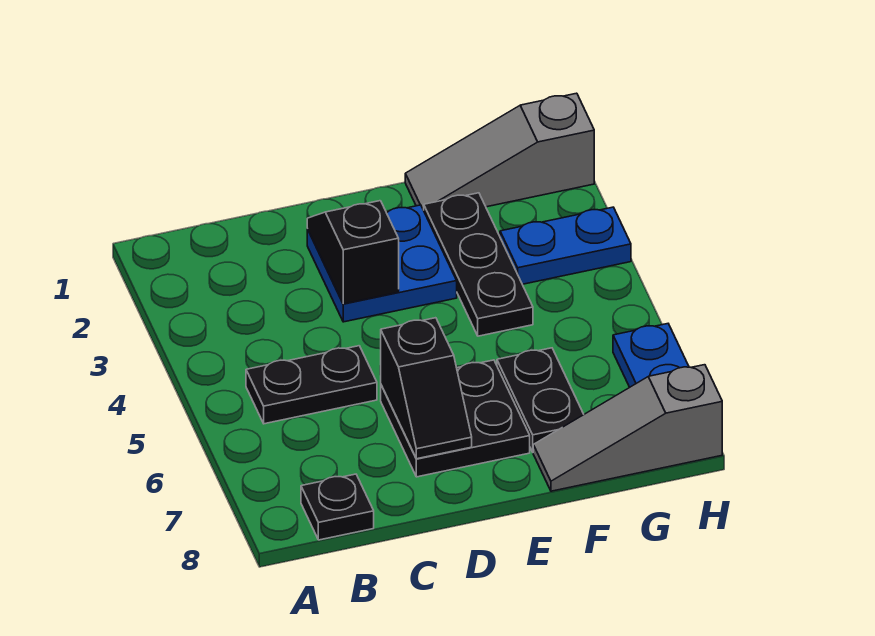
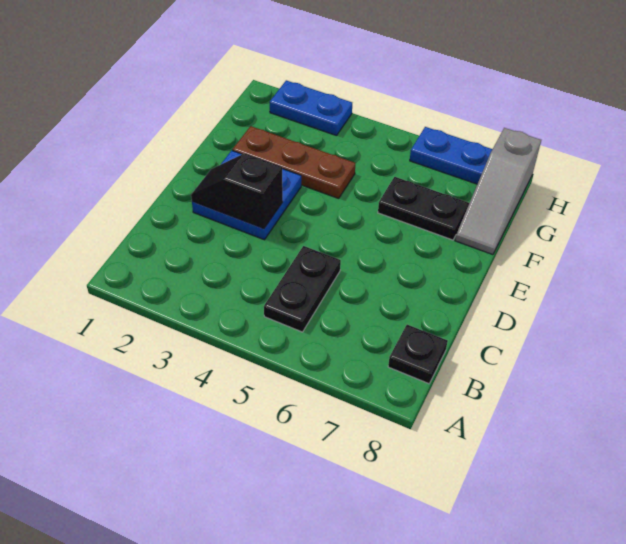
black 2x2 plate [381,360,530,477] -> none
black 1x2 slope [381,318,472,459] -> none
grey 1x3 slope [405,93,594,210] -> none
black 1x3 plate [424,193,533,336] -> brown 1x3 plate [232,126,355,198]
blue 1x2 plate [500,207,631,284] -> blue 1x2 plate turned to [270,80,352,136]

